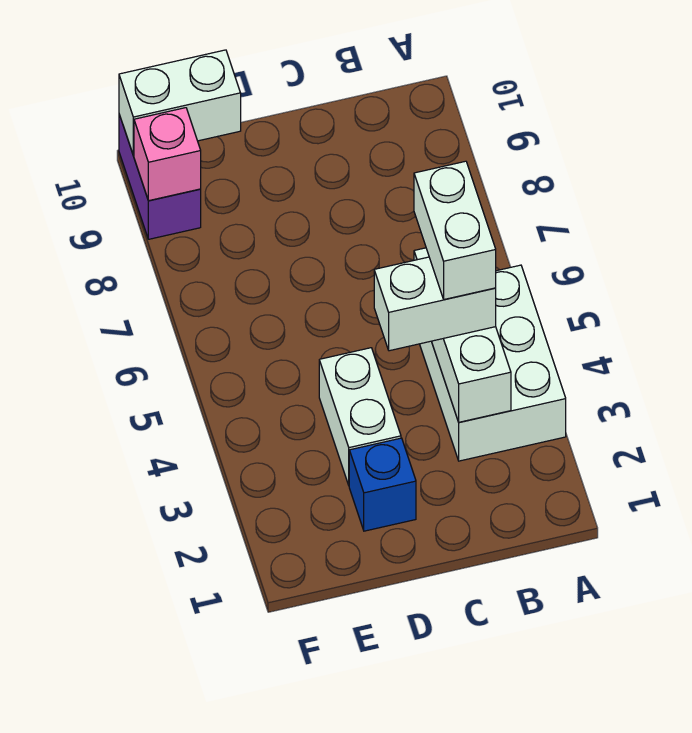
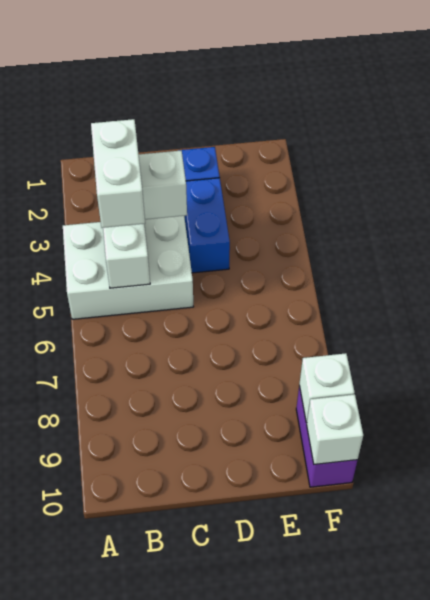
white 2x3 brick [420,265,566,461] -> white 2x3 brick turned to [63,216,193,319]
white 1x2 brick [319,348,401,485] -> blue 1x2 brick [184,178,230,273]
white 1x2 brick [119,50,241,155] -> white 1x1 brick [307,394,363,464]
pink 1x1 brick [134,108,201,201] -> white 1x1 brick [299,353,355,423]

